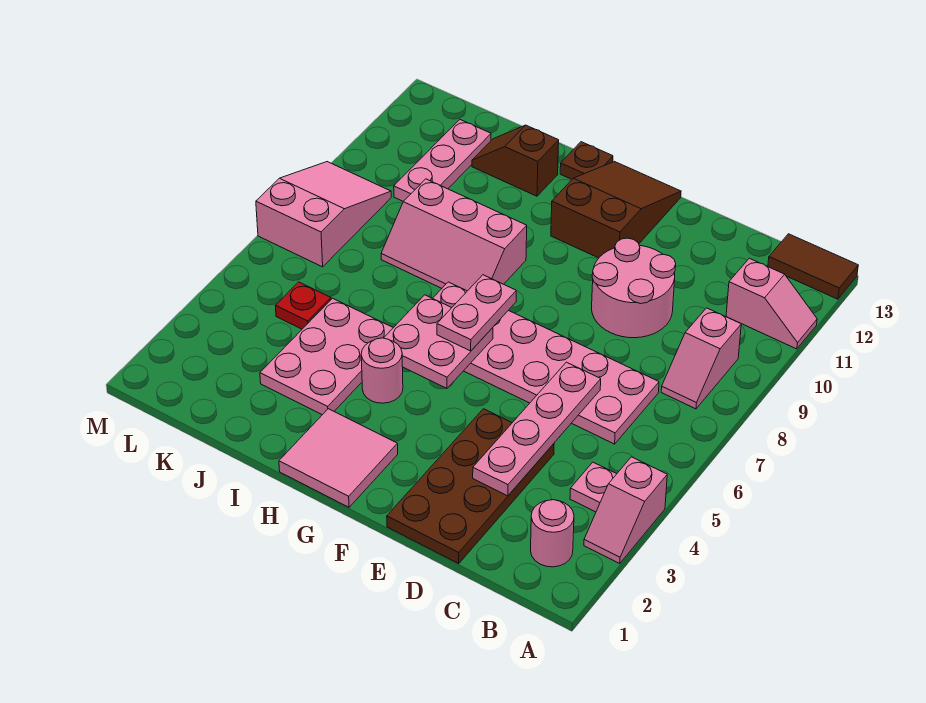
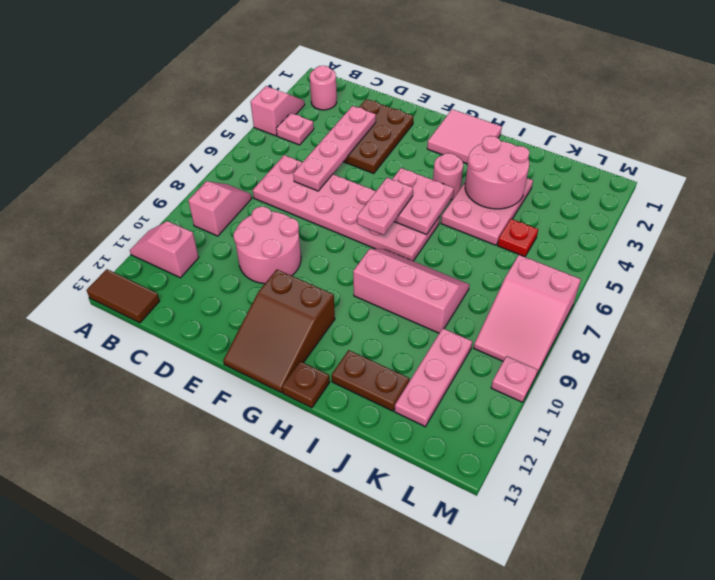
brown 2x4 plate [387,409,554,563] -> brown 2x3 plate [343,99,414,174]
none -> pink 2x2 round brick [465,136,529,209]
brown 1x2 slope [472,125,559,196] -> brown 1x2 plate [332,350,409,411]
none -> pink 1x1 plate [491,356,537,402]

